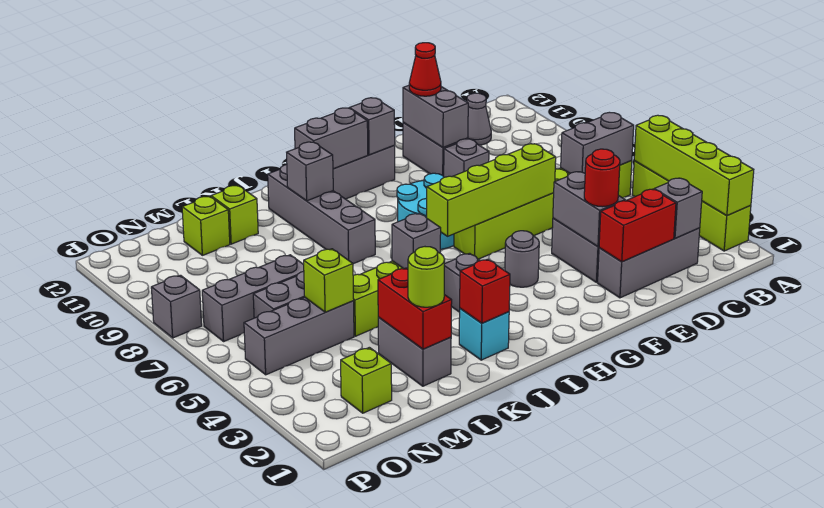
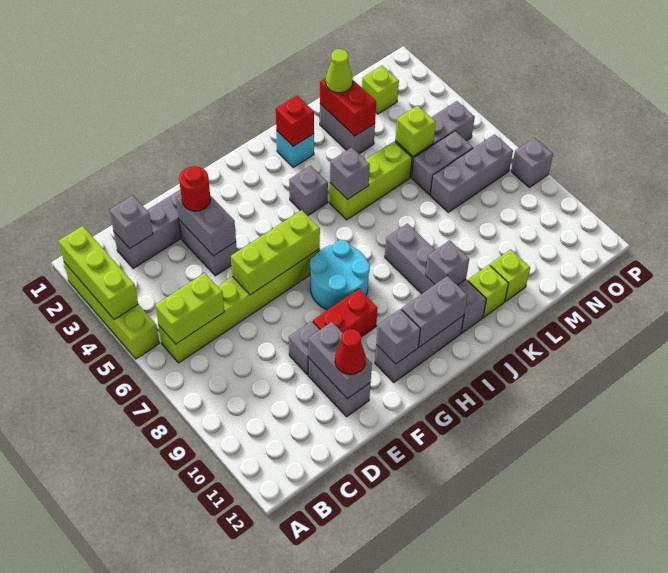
lime 1x4 brick [634,115,754,216] -> lime 1x3 brick [59,226,138,320]
grey 1x2 brick [561,112,634,173] -> lime 1x2 brick [155,273,224,344]
grey 1x1 cone [467,93,491,145] -> none
red 1x2 brick [599,189,676,262] -> red 1x2 brick moved to [313,289,378,337]
lime 1x4 brick [427,144,556,236] -> lime 1x3 brick [231,210,320,295]
grey 1x1 round brick [505,231,539,287] -> none
lime 1x1 round brick [408,247,445,307] -> lime 1x1 cone [326,49,353,93]
lime 1x1 brick [182,196,230,255] -> lime 1x1 brick moved to [468,265,508,317]

